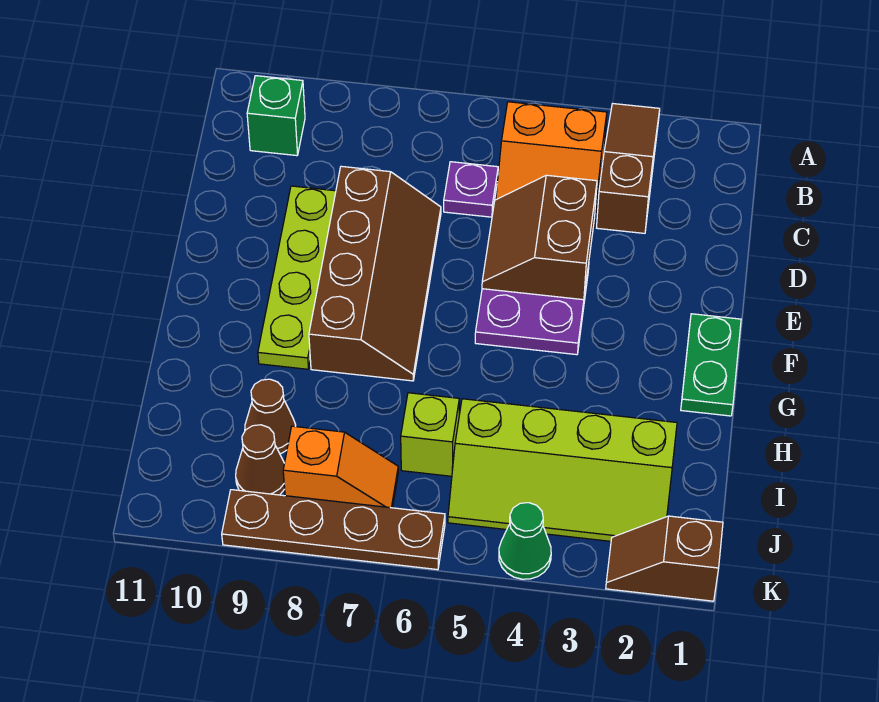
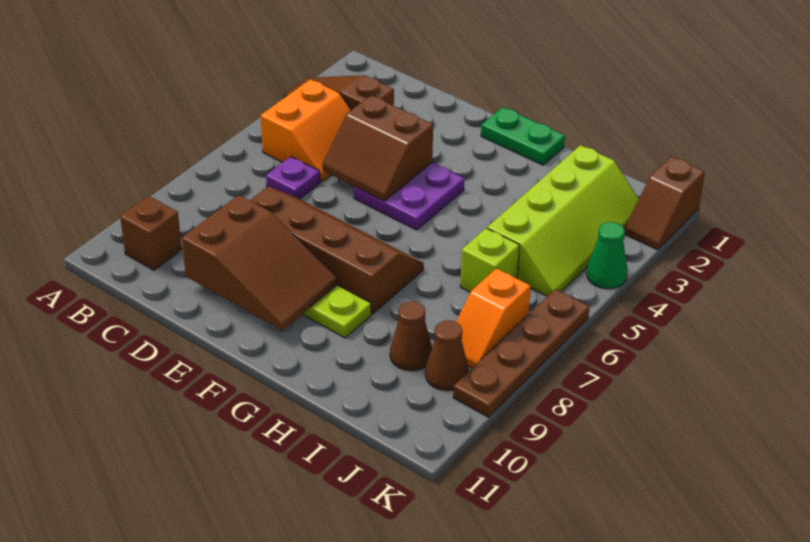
green 1x1 brick [247,76,305,156] -> brown 1x1 brick [120,196,182,270]
none -> brown 2x3 slope [182,195,337,330]
orange 1x2 slope [283,426,398,508] -> orange 1x2 slope turned to [456,268,531,368]

